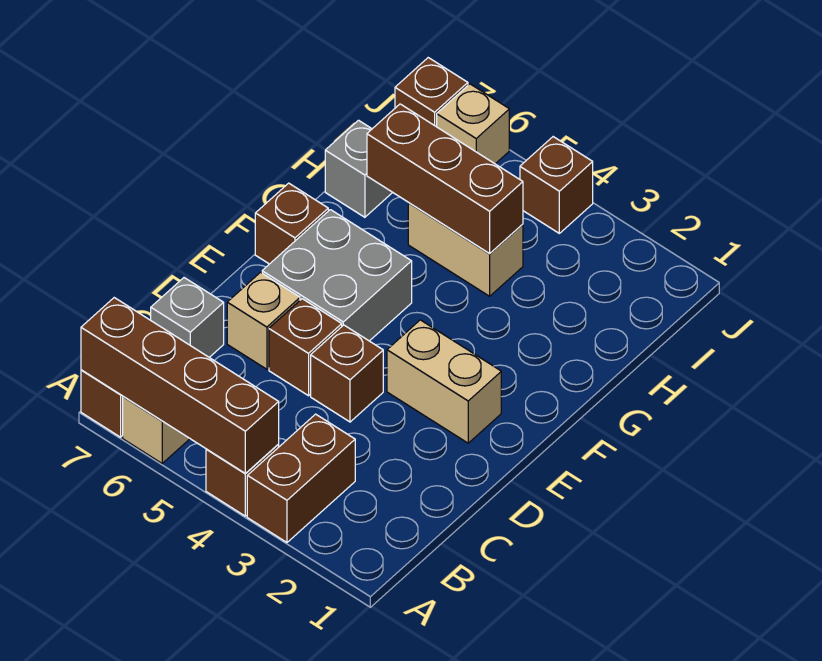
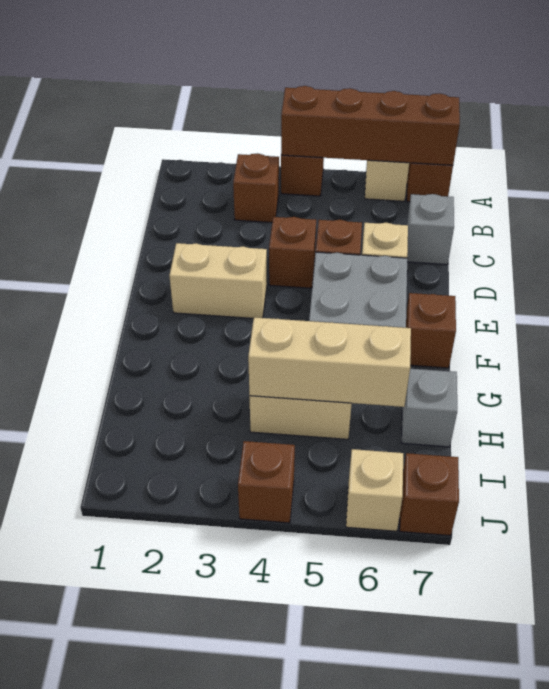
brown 1x2 brick [247,414,355,542] -> brown 1x1 brick [233,153,279,222]
brown 1x3 brick [367,104,523,253] -> tan 1x3 brick [248,317,411,407]

